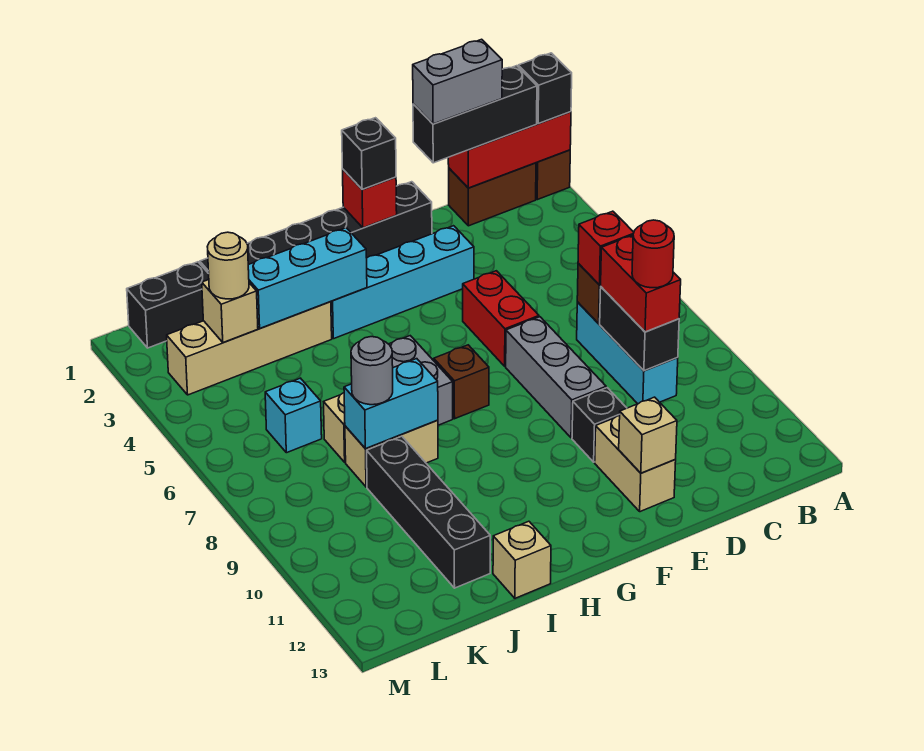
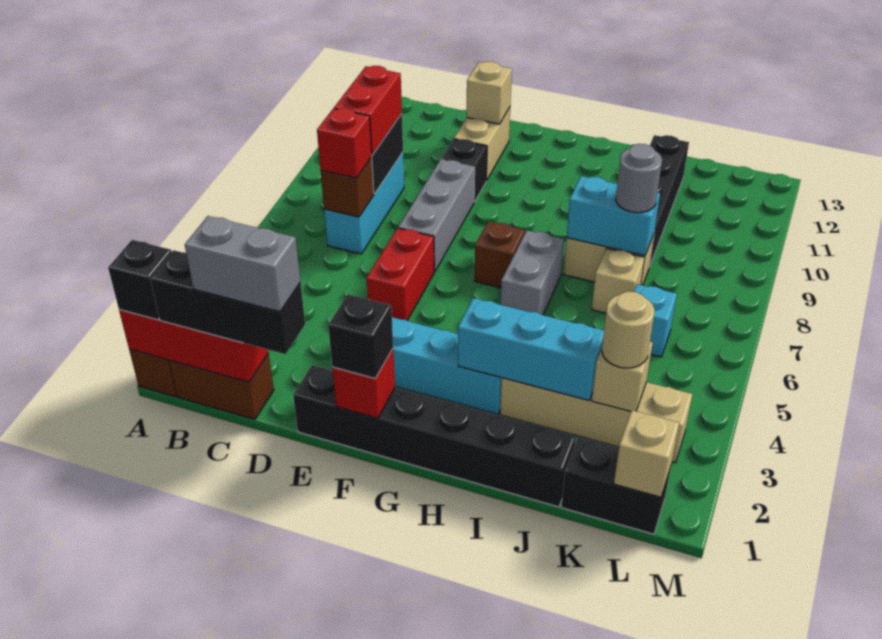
red 1x1 round brick [632,220,674,288] -> none
tan 1x1 brick [493,521,551,598] -> tan 1x1 brick moved to [614,410,679,497]

